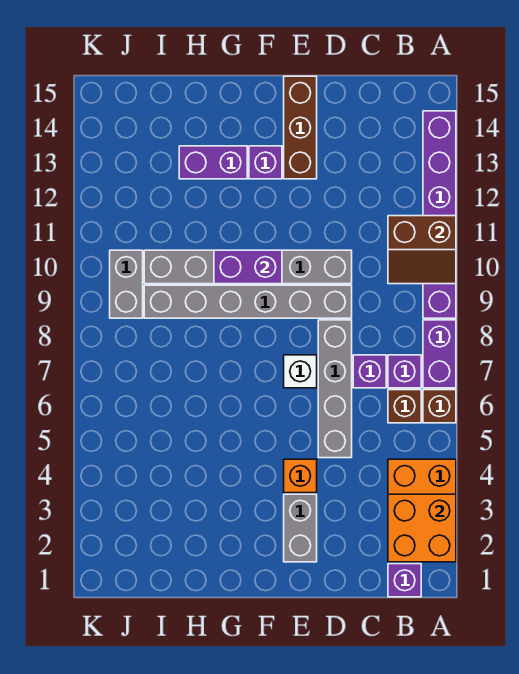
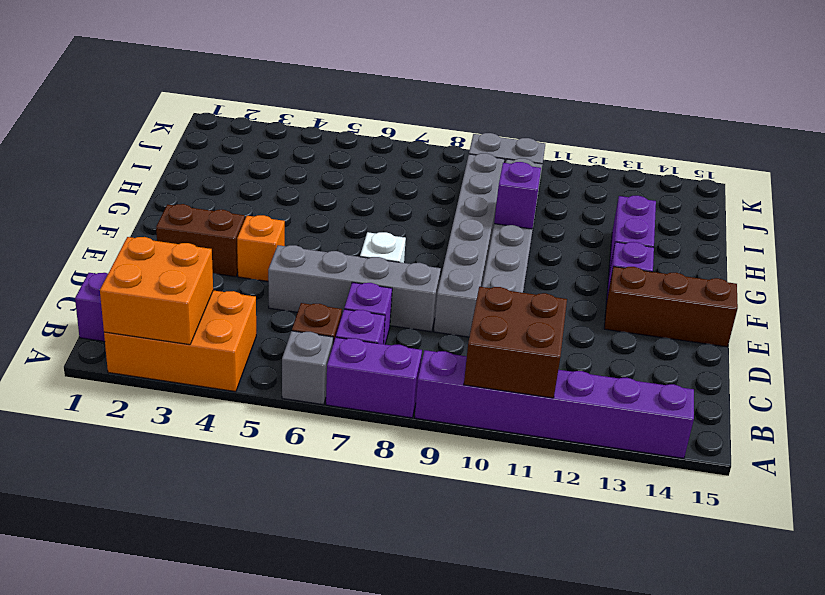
brown 1x1 brick [423,390,456,423] -> grey 1x1 brick [282,331,333,405]
brown 2x2 slope [388,216,456,284] -> brown 2x2 brick [464,287,567,398]
grey 1x2 brick [284,494,317,562] -> brown 1x2 brick [156,204,245,277]
purple 1x2 brick [214,250,282,284] -> purple 1x1 brick [494,162,541,229]

